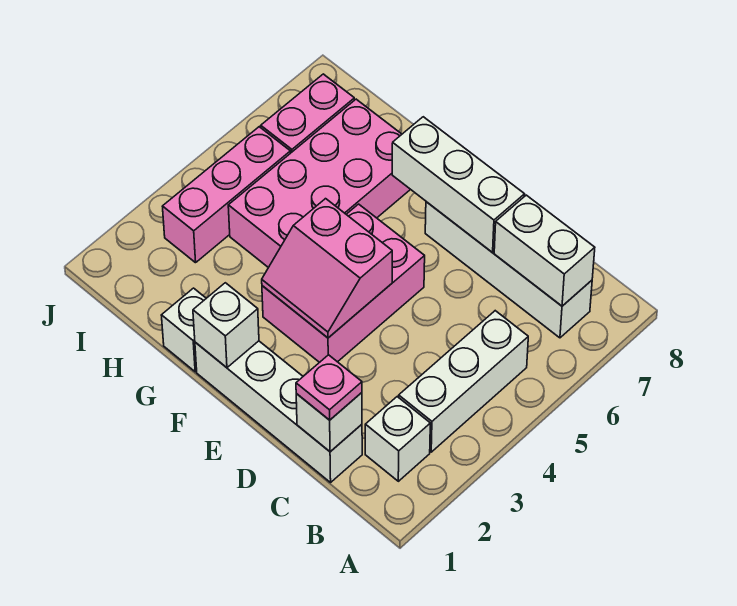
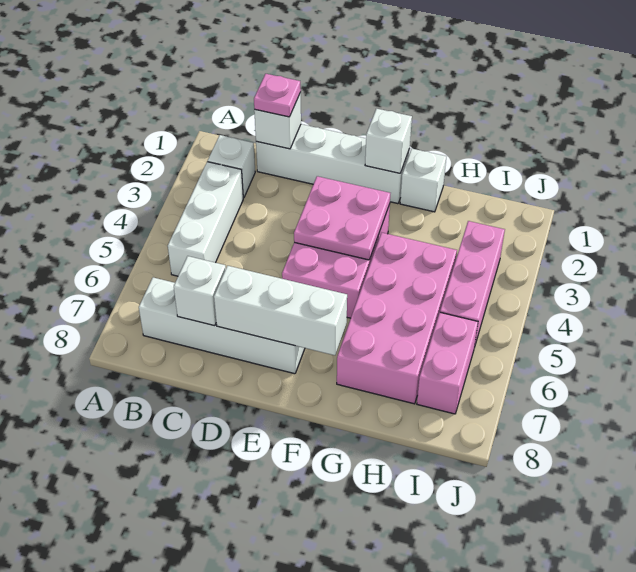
white 1x2 brick [494,195,595,306] -> white 1x1 brick [174,256,226,326]
pink 2x2 slope [262,199,392,338] -> pink 2x2 plate [294,176,390,260]

